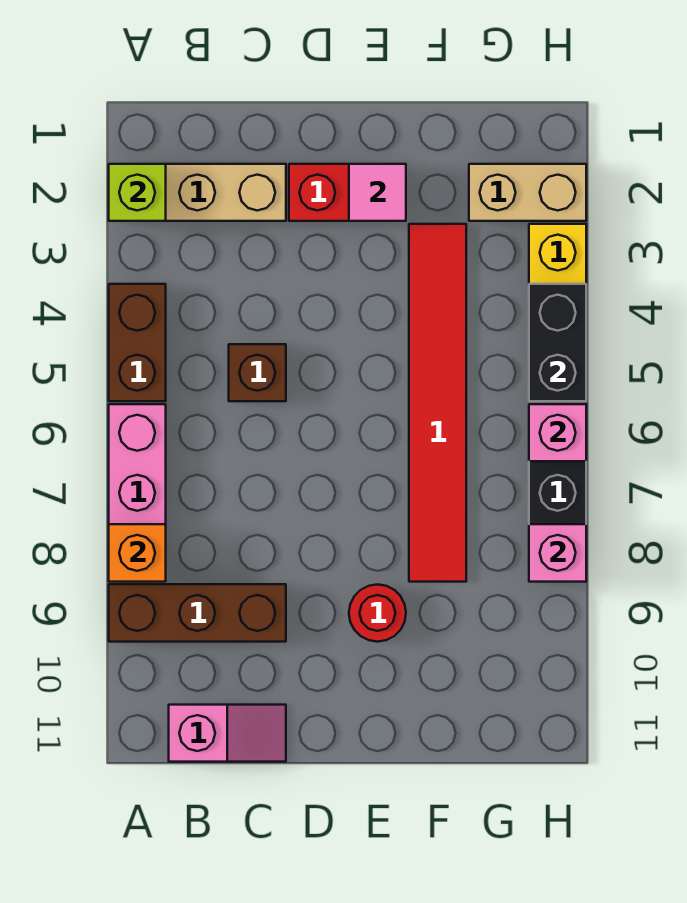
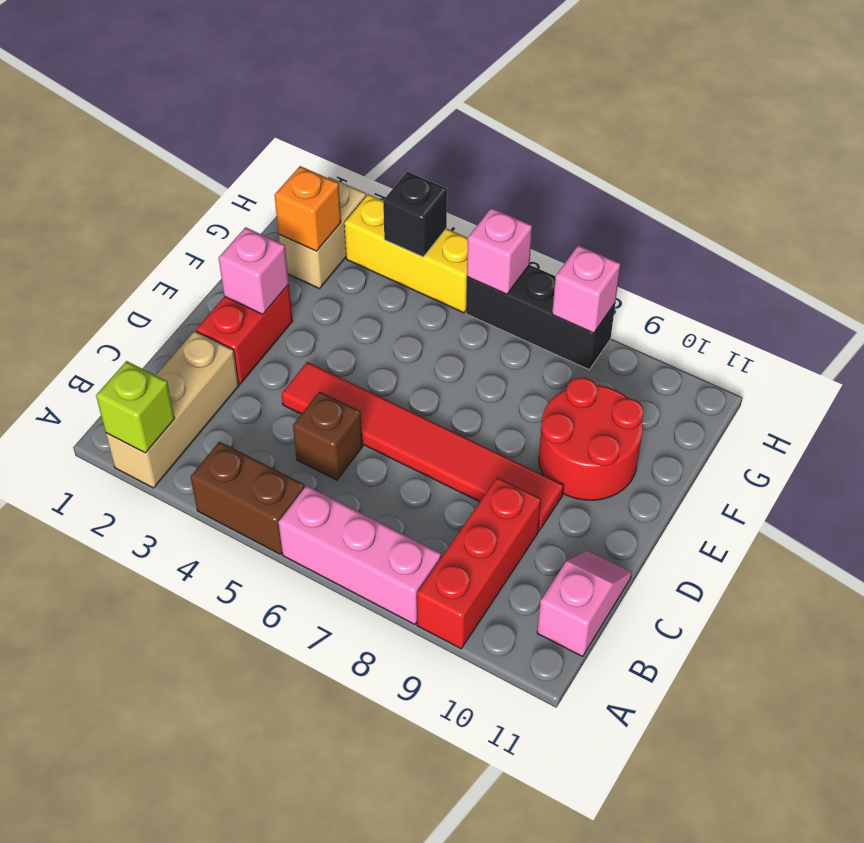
orange 1x1 brick [109,524,166,582] -> orange 1x1 brick moved to [275,166,341,251]
brown 1x3 brick [109,584,286,642] -> red 1x3 brick [417,478,541,649]
pink 1x1 tile [349,164,406,221] -> pink 1x1 brick [219,227,289,314]
red 1x1 round brick [349,585,406,642] -> red 2x2 round brick [539,378,644,500]
red 1x6 tile [409,224,466,582] -> red 1x6 tile moved to [281,362,564,531]
black 1x2 brick [529,284,586,401] -> black 1x1 brick [383,172,447,257]

